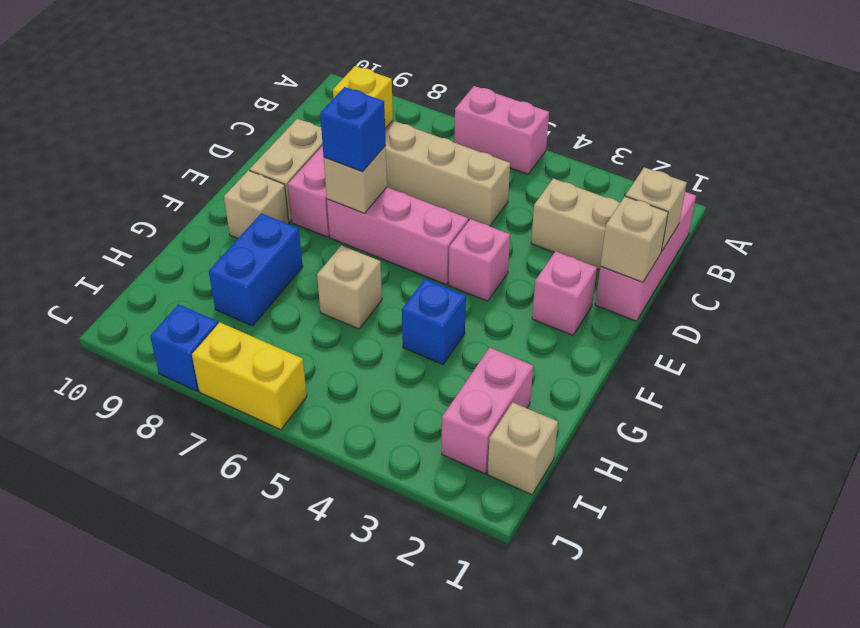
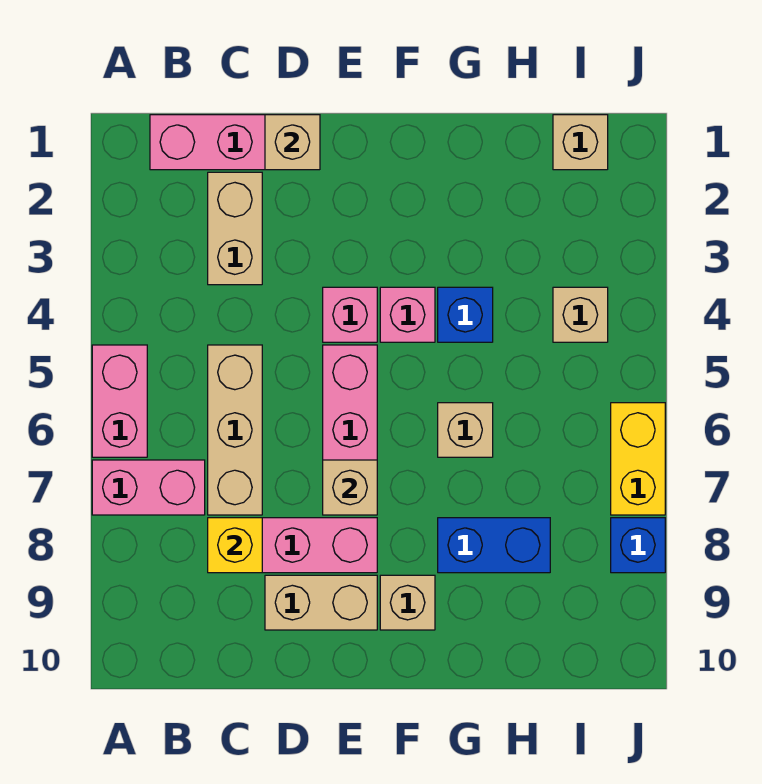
tan 1x1 brick [626,167,687,252] -> tan 1x1 brick moved to [553,287,608,342]
pink 1x1 brick [532,252,597,335] -> pink 1x1 brick moved to [380,287,435,342]
blue 1x1 brick [320,87,386,172] -> none
pink 1x2 brick [442,348,533,474] -> pink 1x2 brick moved to [92,460,205,515]

